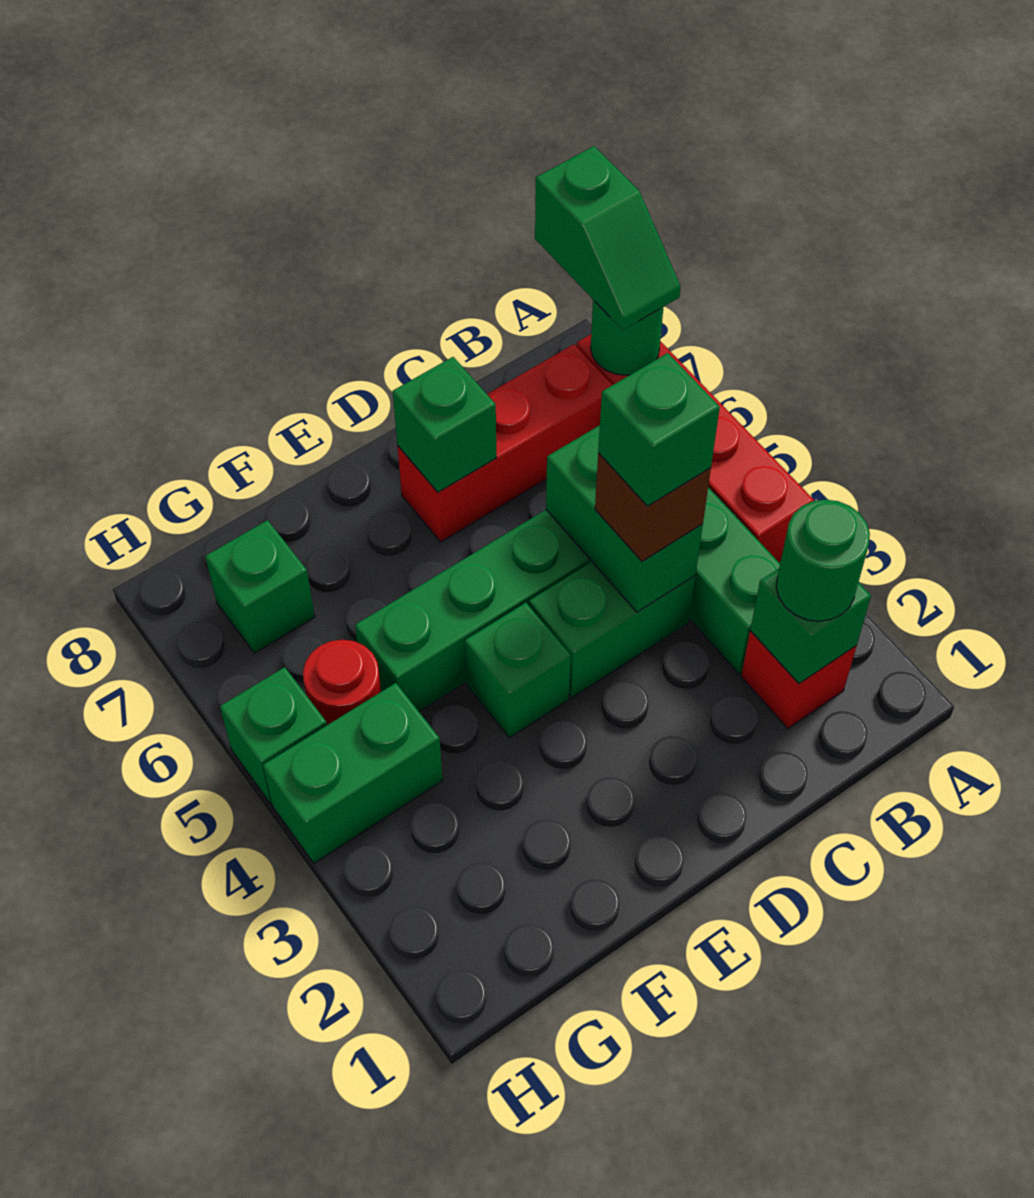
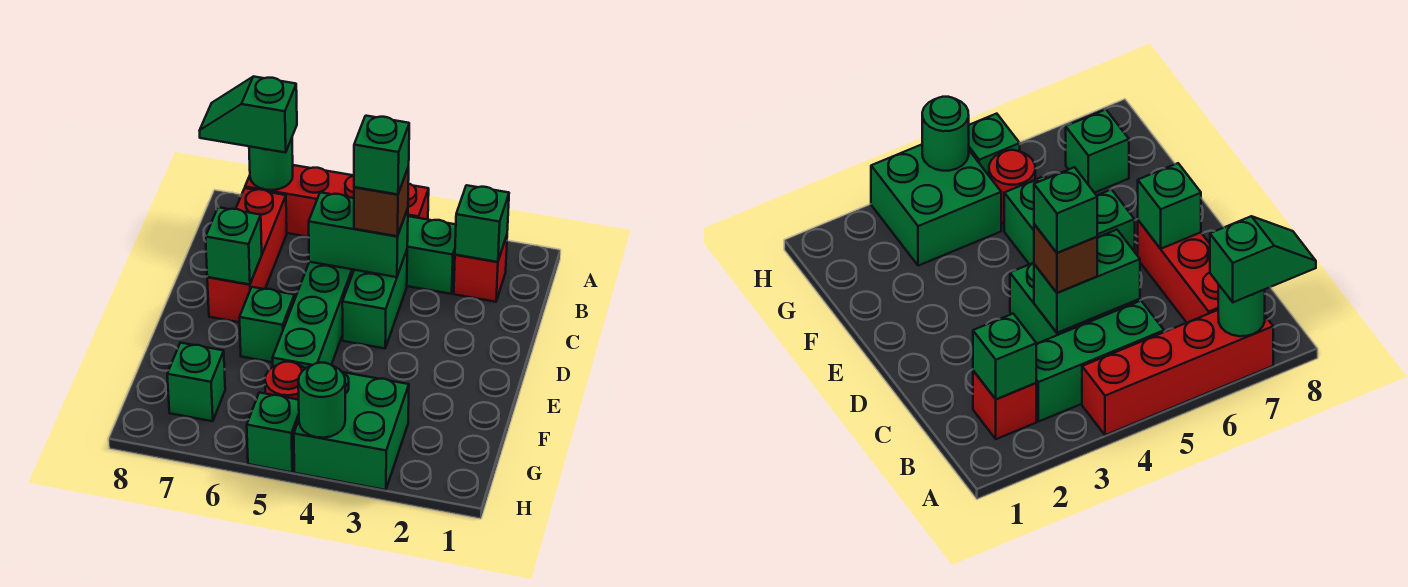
green 1x2 slope [535,146,681,330] -> green 1x2 slope turned to [200,76,297,153]
green 1x1 round brick [776,500,870,621] -> green 1x1 round brick moved to [298,363,345,438]
green 1x1 brick [465,603,571,738] -> green 1x1 brick moved to [239,287,295,362]
green 1x2 brick [263,683,443,863] -> green 2x2 brick [294,372,409,490]

